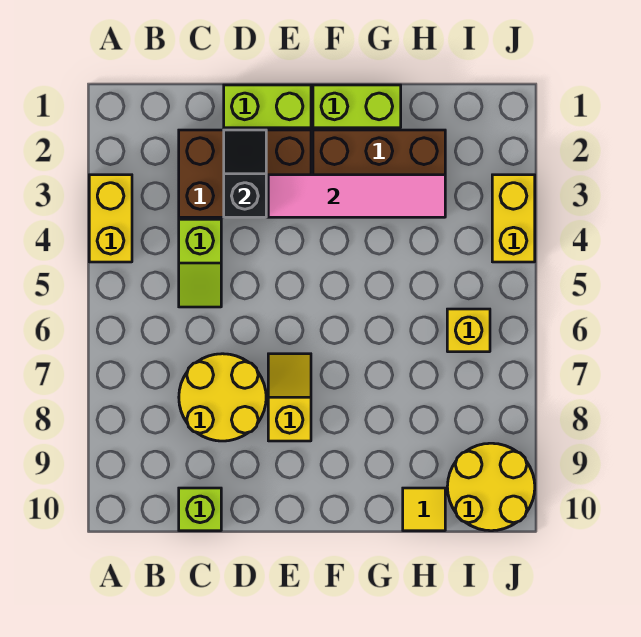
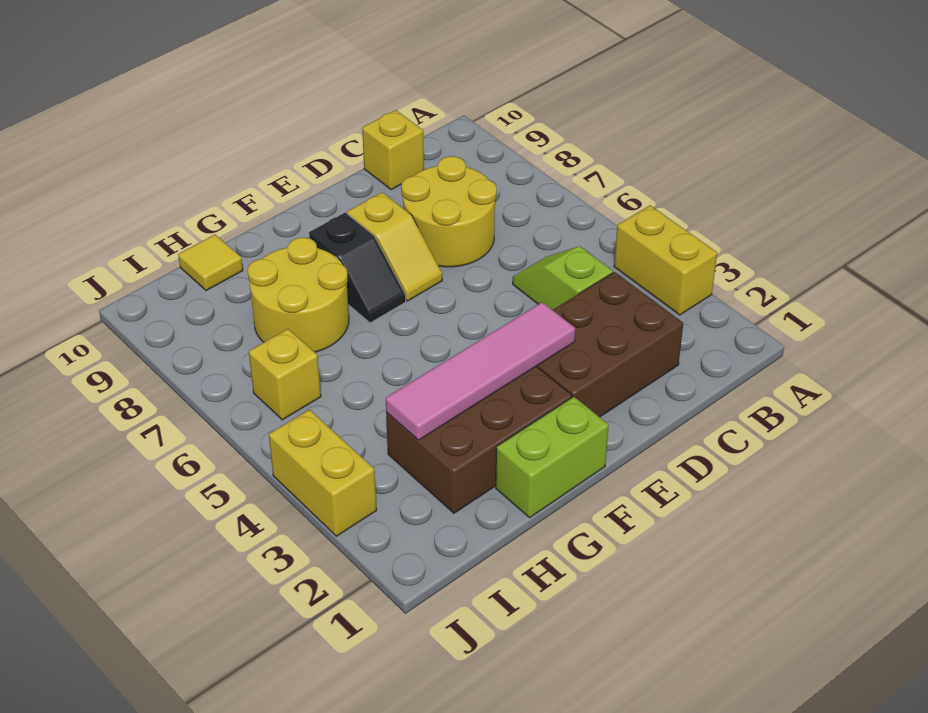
lime 1x1 brick [179,488,221,531] -> yellow 1x1 brick [362,110,424,190]
lime 1x2 brick [224,85,311,128] -> none
black 1x2 slope [224,130,266,217] -> black 1x2 slope moved to [309,213,406,323]
yellow 2x2 round brick [447,443,535,531] -> yellow 2x2 round brick moved to [248,238,349,352]

